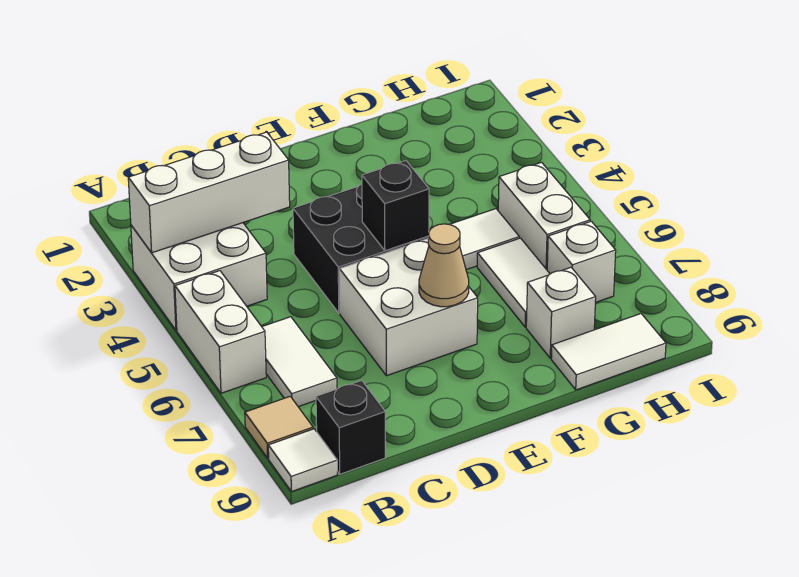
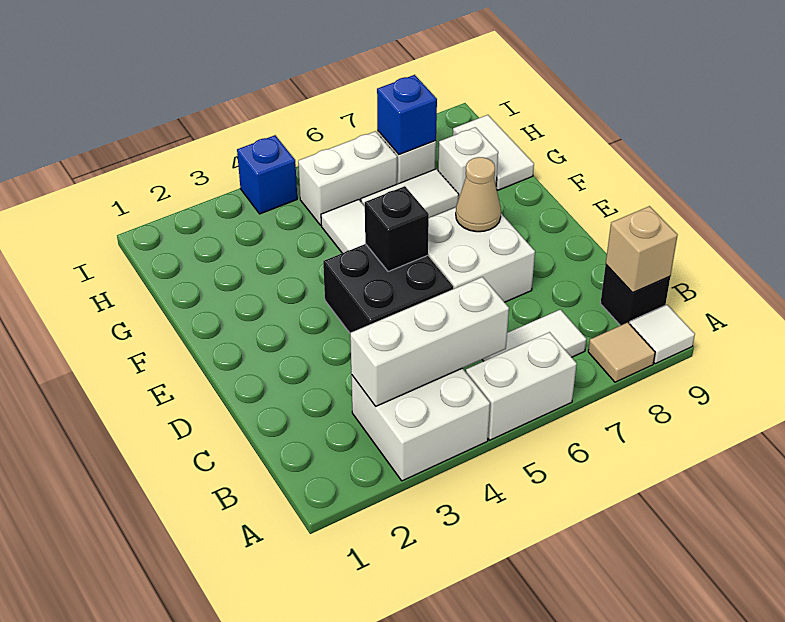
white 1x3 brick [128,132,290,253] -> white 1x3 brick turned to [350,277,509,406]
none -> tan 1x1 brick [606,206,678,293]
none -> blue 1x1 brick [377,75,437,154]
none -> blue 1x1 brick [237,135,297,214]

